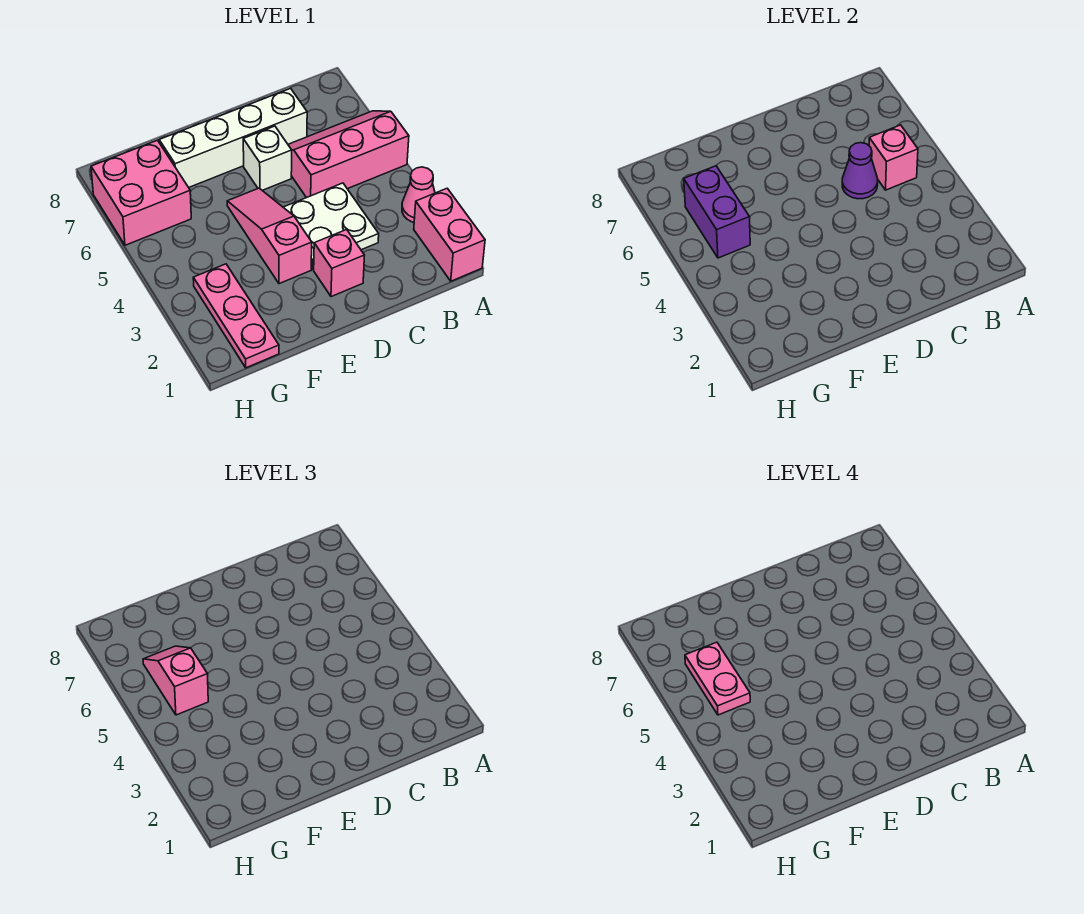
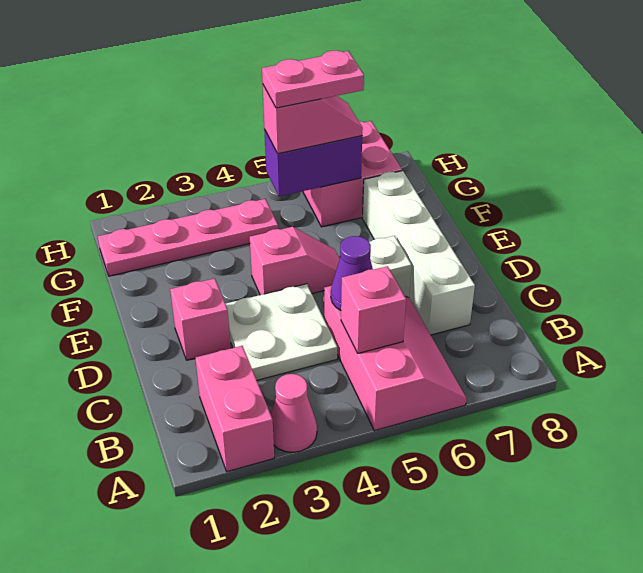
pink 1x2 brick [414,188,485,281] -> pink 1x2 brick turned to [195,346,274,472]
pink 1x3 slope [227,188,312,284] -> pink 1x2 slope [250,227,340,295]
pink 1x3 plate [193,264,279,368] -> pink 1x4 plate [98,199,278,276]

